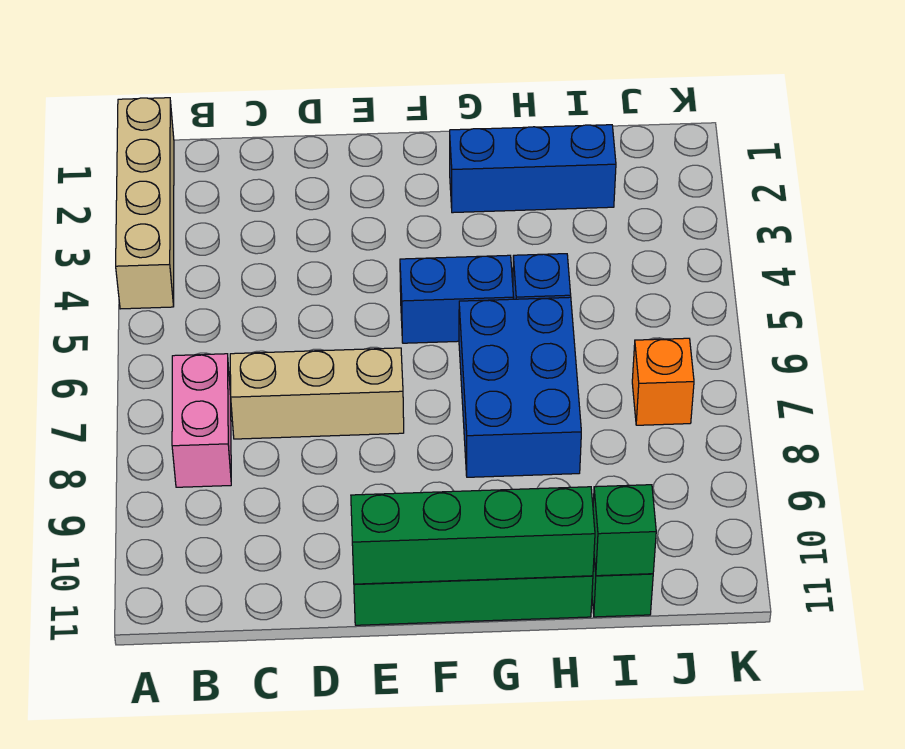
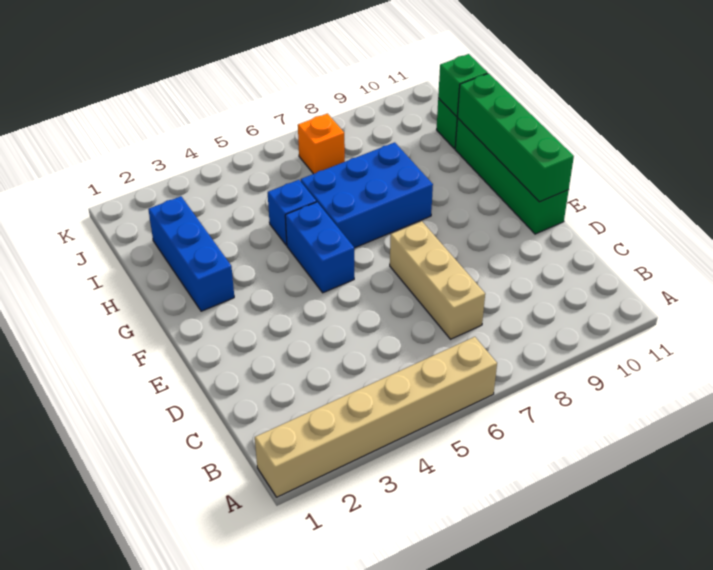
tan 1x4 brick [116,98,174,309] -> tan 1x6 brick [255,337,497,497]
pink 1x2 brick [172,354,231,487] -> none

